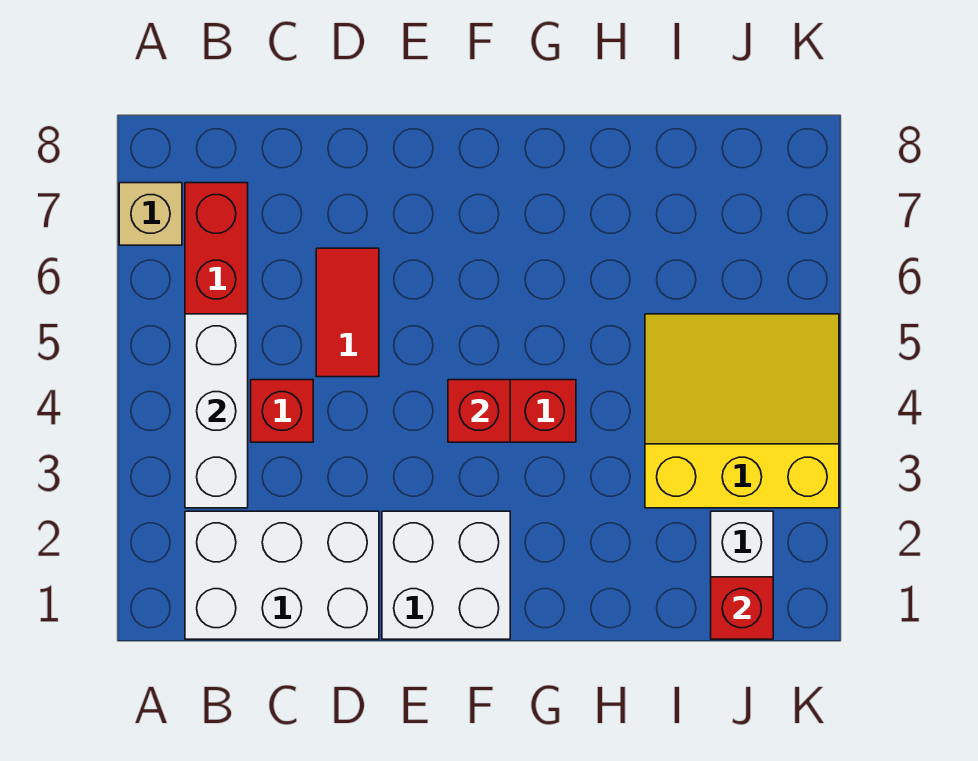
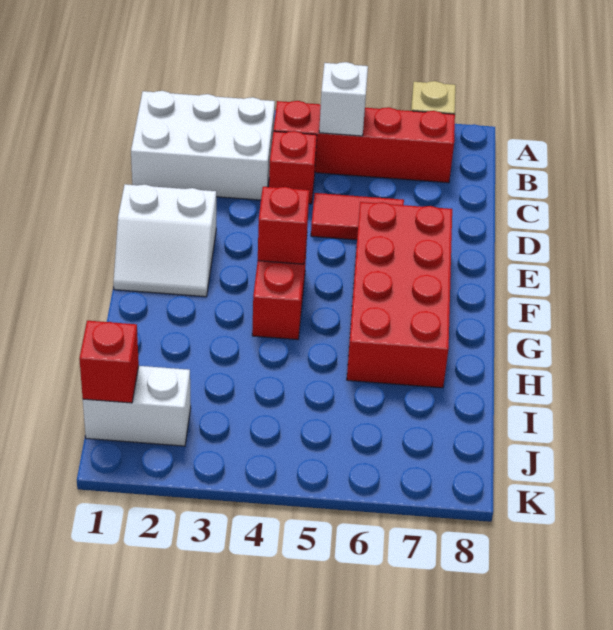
white 2x3 brick [185,511,379,639] -> white 2x3 brick turned to [131,91,275,200]
white 1x3 brick [185,314,248,508] -> white 1x1 brick [319,62,368,136]
white 2x2 brick [382,511,510,639] -> white 2x2 slope [113,184,216,297]
none -> red 2x4 brick [347,202,452,388]
yellow 3x3 slope [645,314,839,508] -> none

